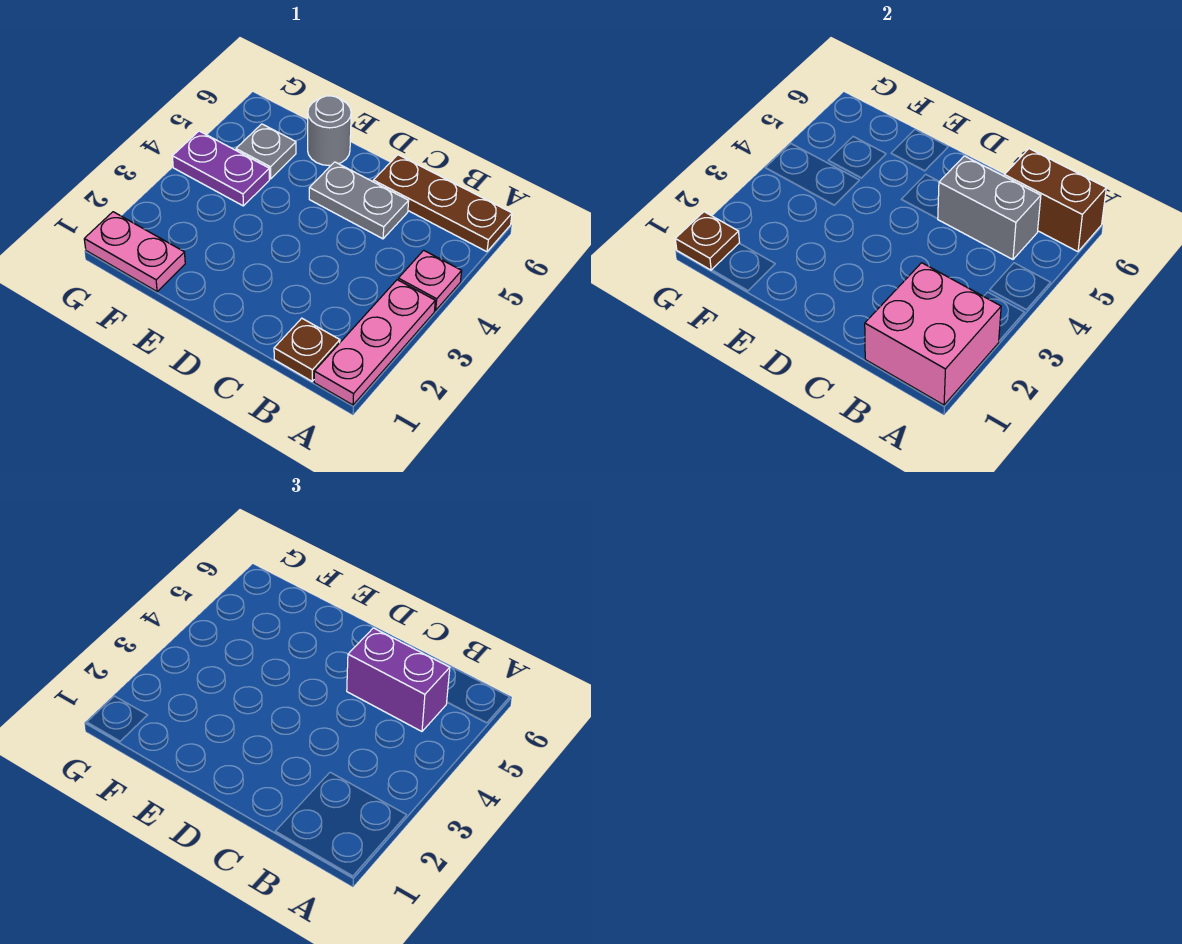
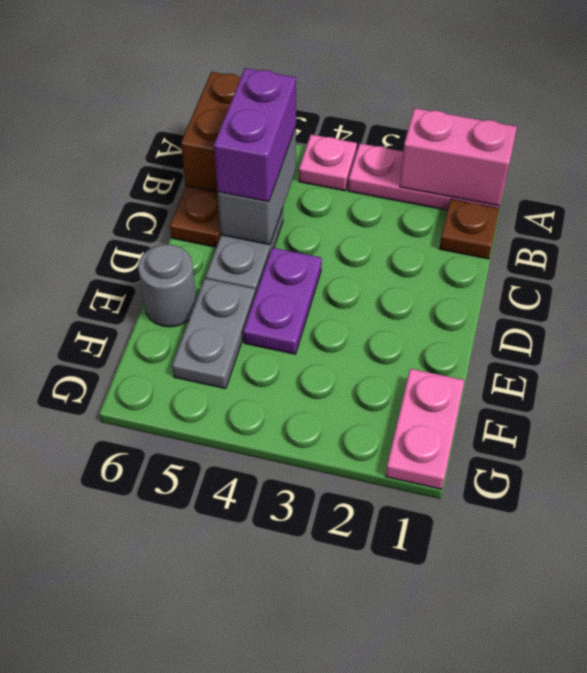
pink 2x2 brick [865,263,1001,405] -> pink 1x2 brick [400,108,517,206]
purple 1x2 plate [172,131,269,206] -> purple 1x2 plate moved to [243,248,322,354]
grey 1x1 plate [236,124,296,179] -> grey 1x2 plate [172,278,255,389]
brown 1x1 plate [675,212,740,270] -> none

